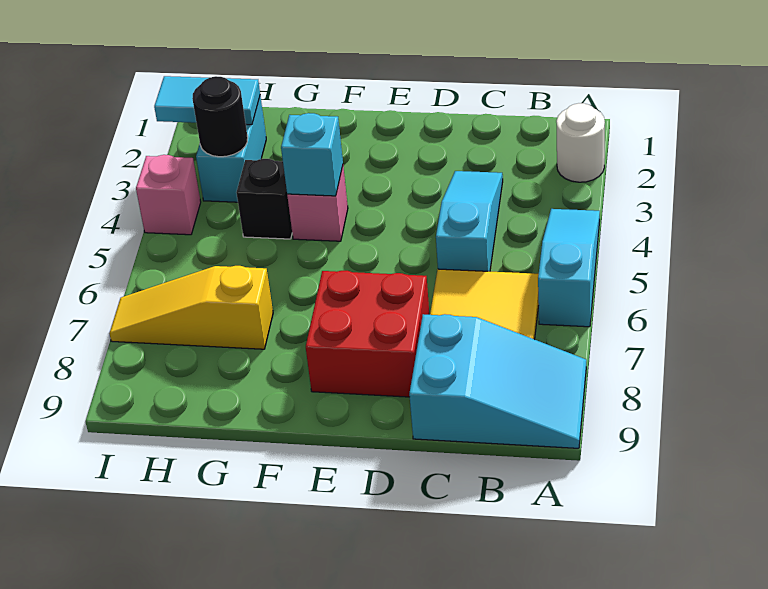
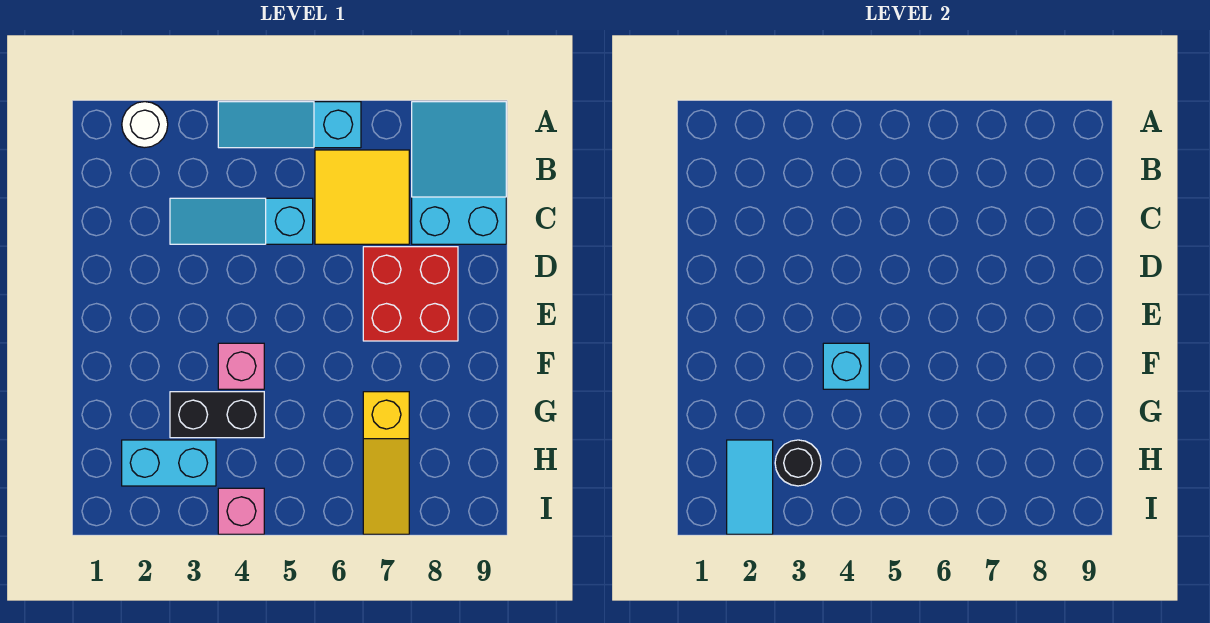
black 1x1 brick [236,159,292,239] -> black 1x2 brick [170,392,264,438]

